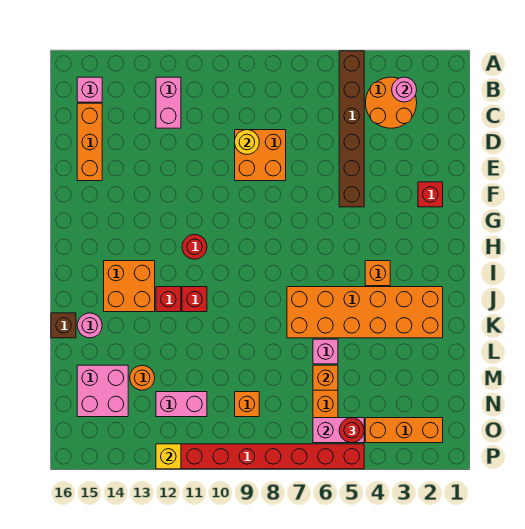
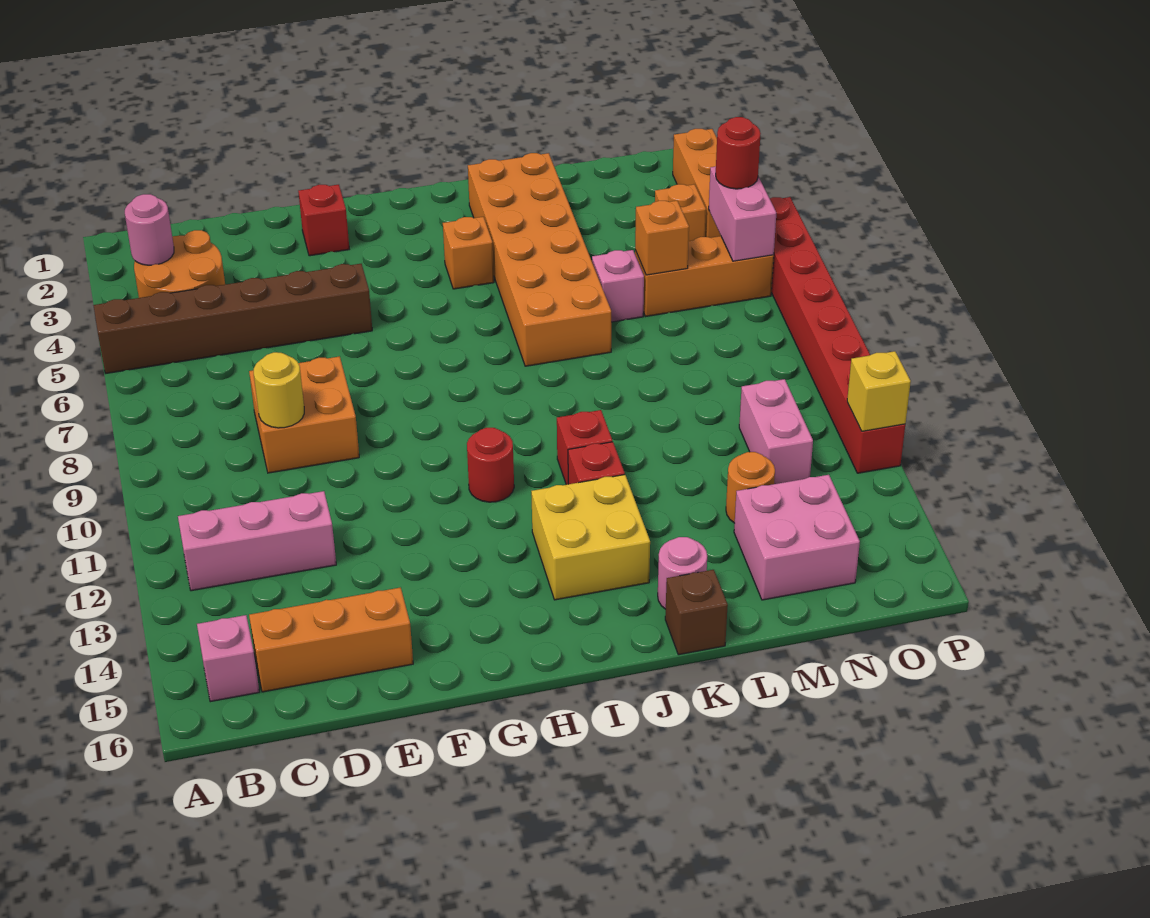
pink 1x2 brick [156,77,181,128] -> pink 1x3 brick [178,491,336,591]
orange 2x2 brick [104,261,155,312] -> yellow 2x2 brick [531,475,650,600]
orange 1x1 brick [235,392,259,417] -> orange 1x1 brick moved to [655,184,706,241]

